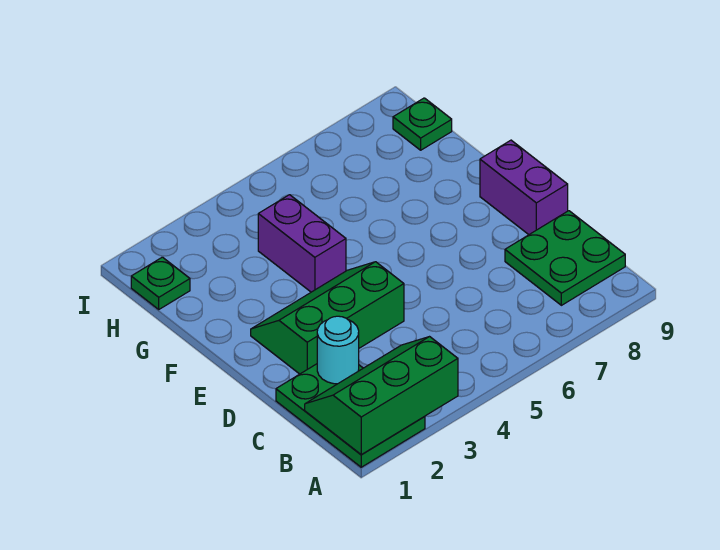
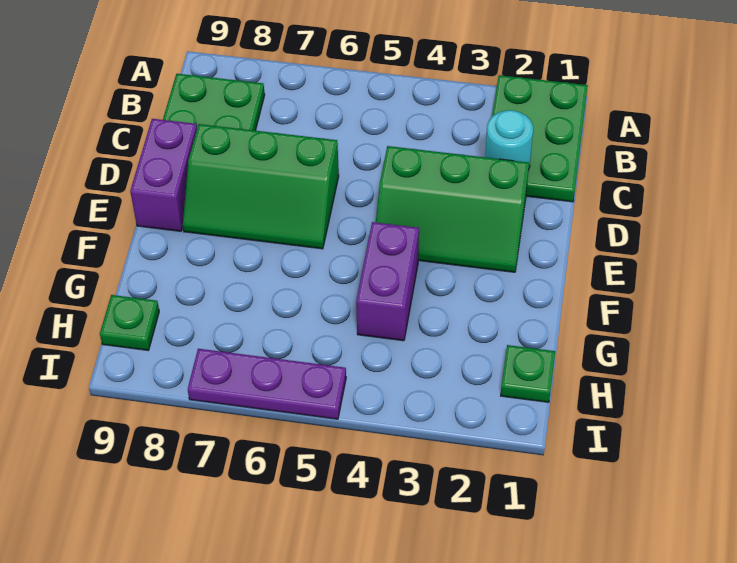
green 2x3 slope [305,337,458,454] -> green 2x3 slope moved to [183,124,339,249]
none -> purple 1x3 plate [188,349,346,419]

